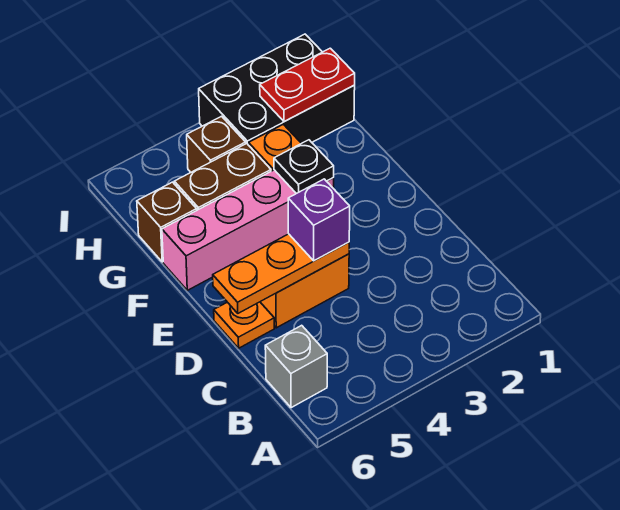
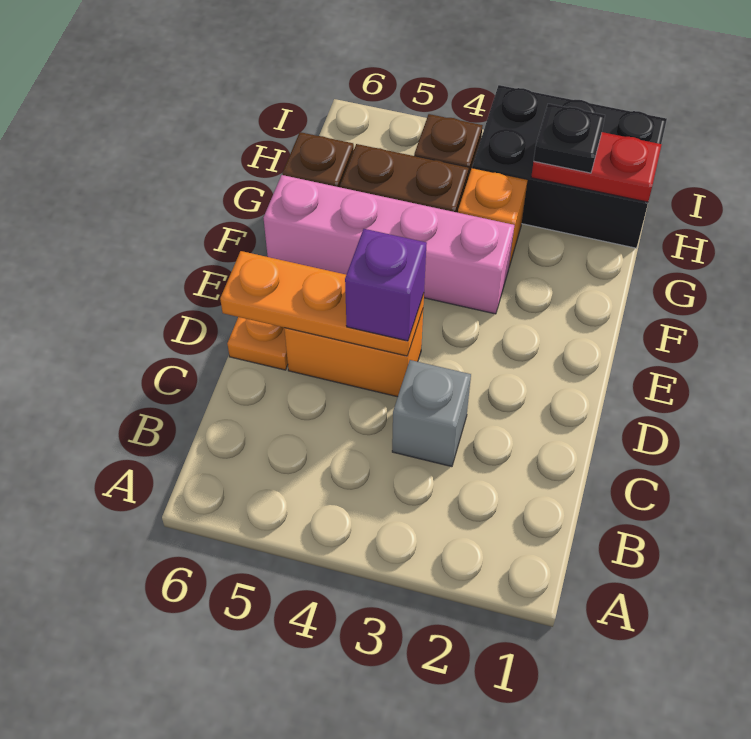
grey 1x1 brick [265,325,327,408] -> grey 1x1 brick moved to [392,360,471,467]
black 1x1 plate [274,140,334,194] -> black 1x1 plate moved to [534,104,605,173]

